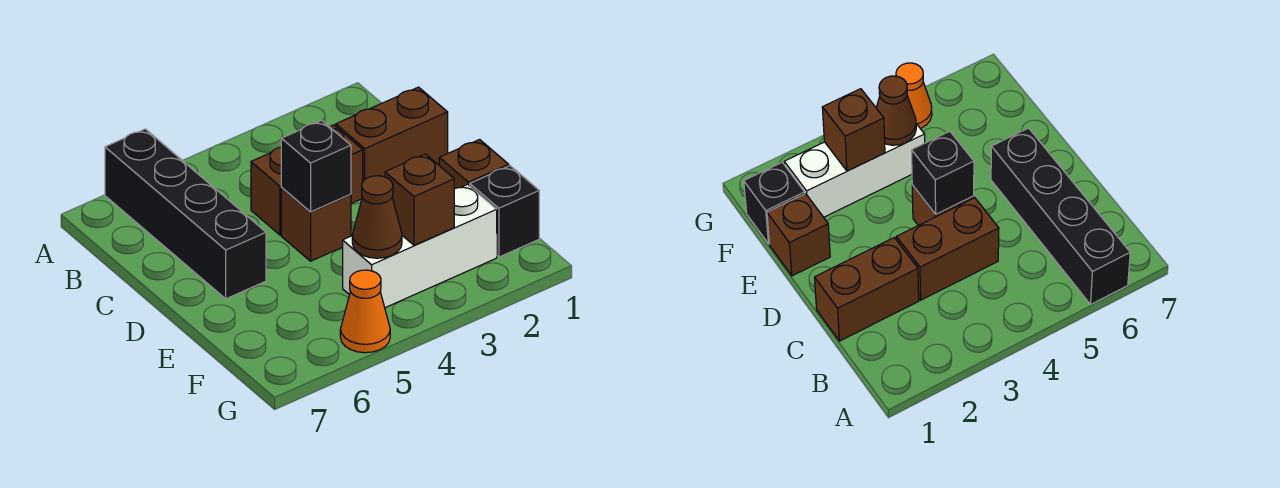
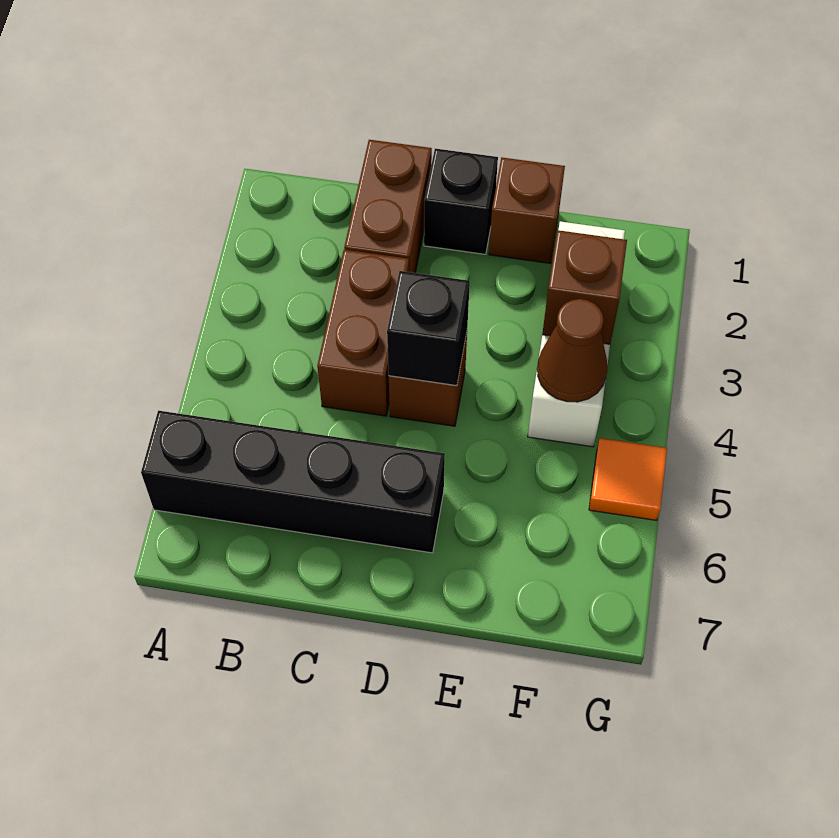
black 1x1 brick [470,166,539,257] -> black 1x1 brick moved to [424,149,498,254]
orange 1x1 cone [340,270,390,353] -> orange 1x1 tile [589,438,667,520]

